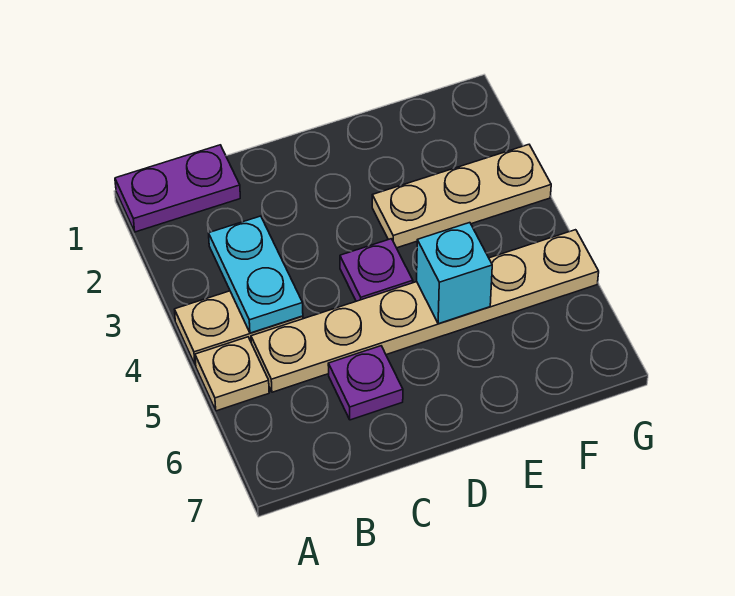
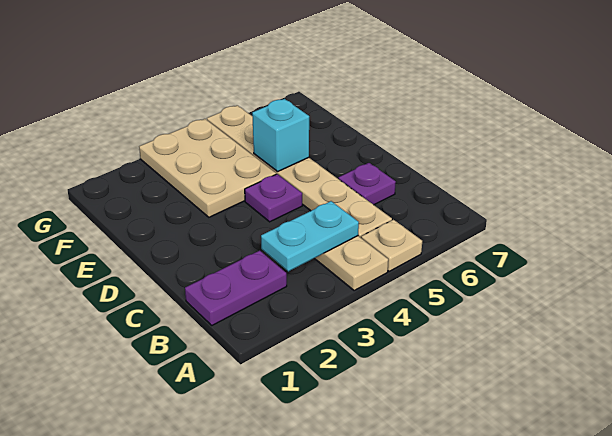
purple 1x2 plate [115,145,240,232] -> purple 1x2 plate turned to [185,250,287,325]
tan 1x3 plate [372,145,551,248] -> tan 2x3 plate [139,119,276,217]

